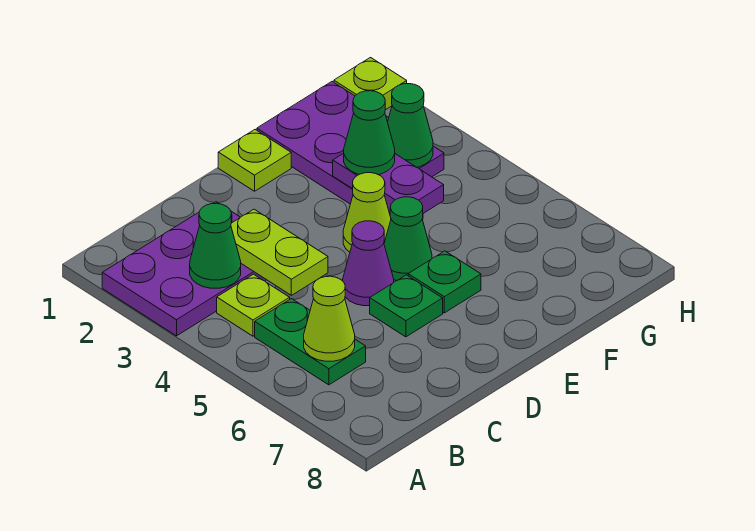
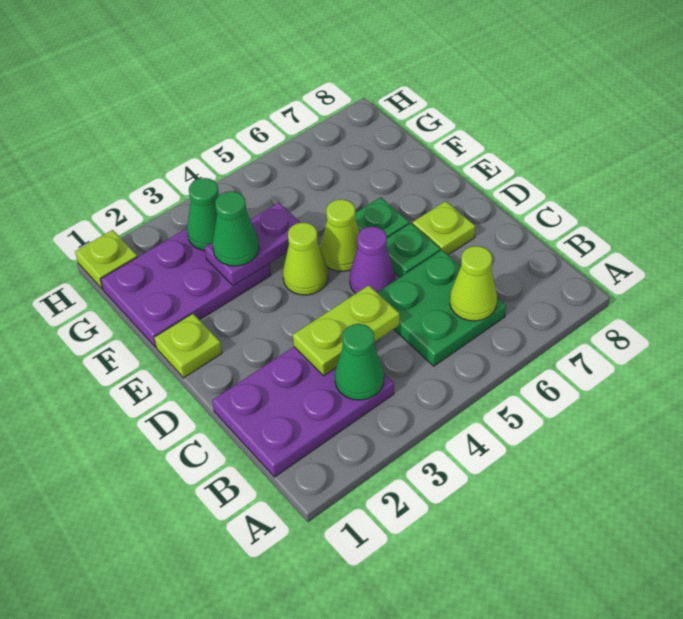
purple 2x3 plate [102,202,266,336] -> purple 2x3 plate turned to [212,347,394,477]
lime 1x1 plate [217,274,290,336] -> lime 1x1 plate moved to [413,201,476,255]
green 1x2 plate [255,299,366,385] -> green 2x2 plate [377,250,506,366]
green 1x1 cone [384,197,432,281] -> lime 1x1 cone [320,199,359,271]

